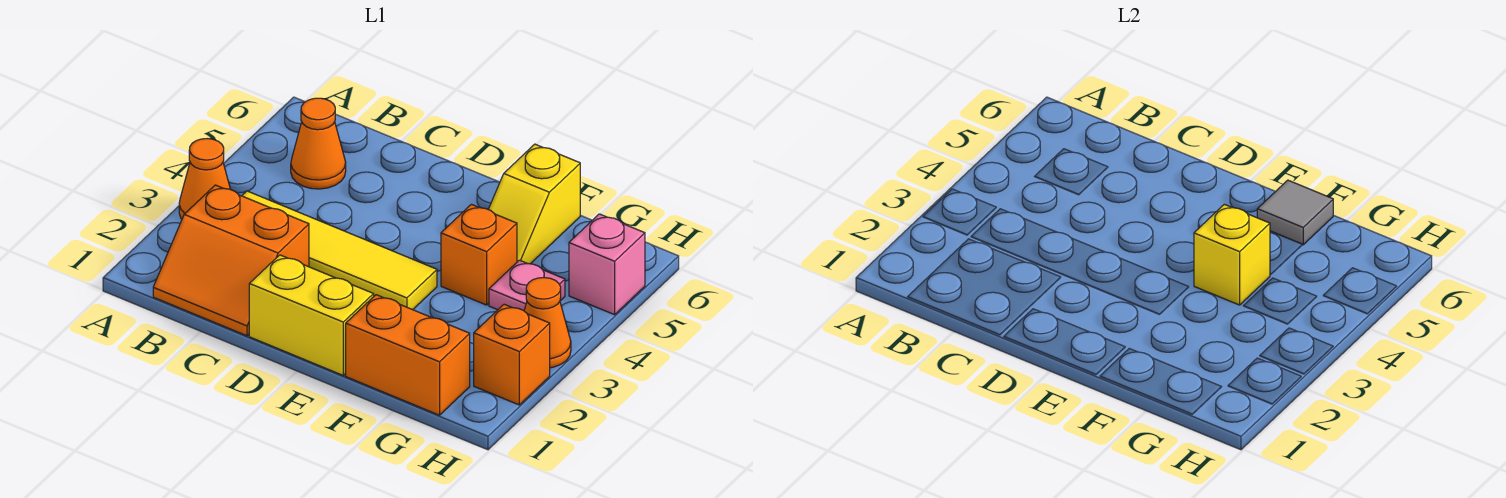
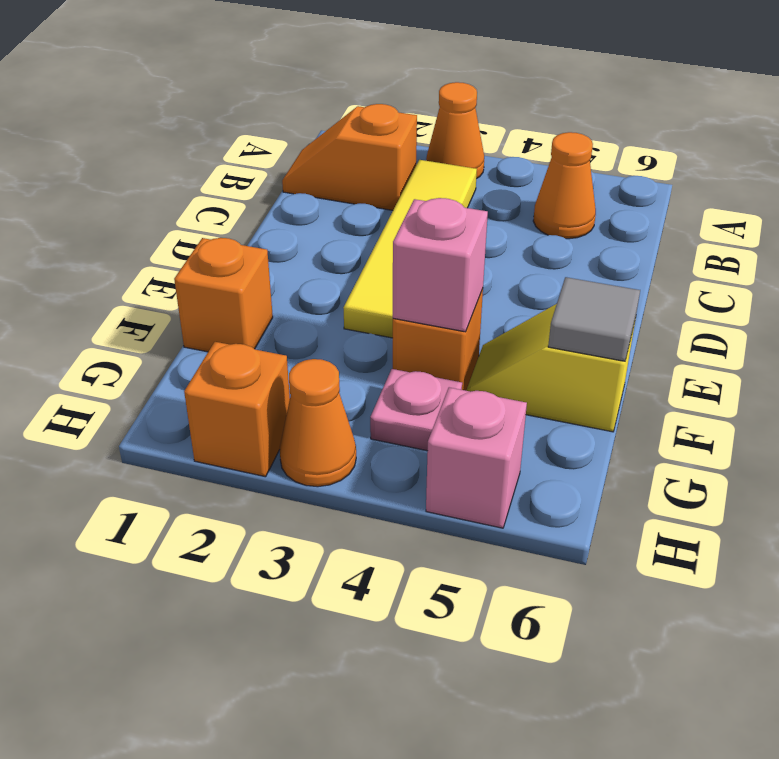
orange 2x2 slope [153,185,309,336] -> orange 1x2 slope [282,104,417,210]
yellow 1x2 brick [249,255,374,375] -> none
orange 1x2 brick [346,295,470,415] -> orange 1x1 brick [174,238,273,352]
yellow 1x1 brick [1194,204,1270,305] -> pink 1x1 brick [393,198,488,332]

